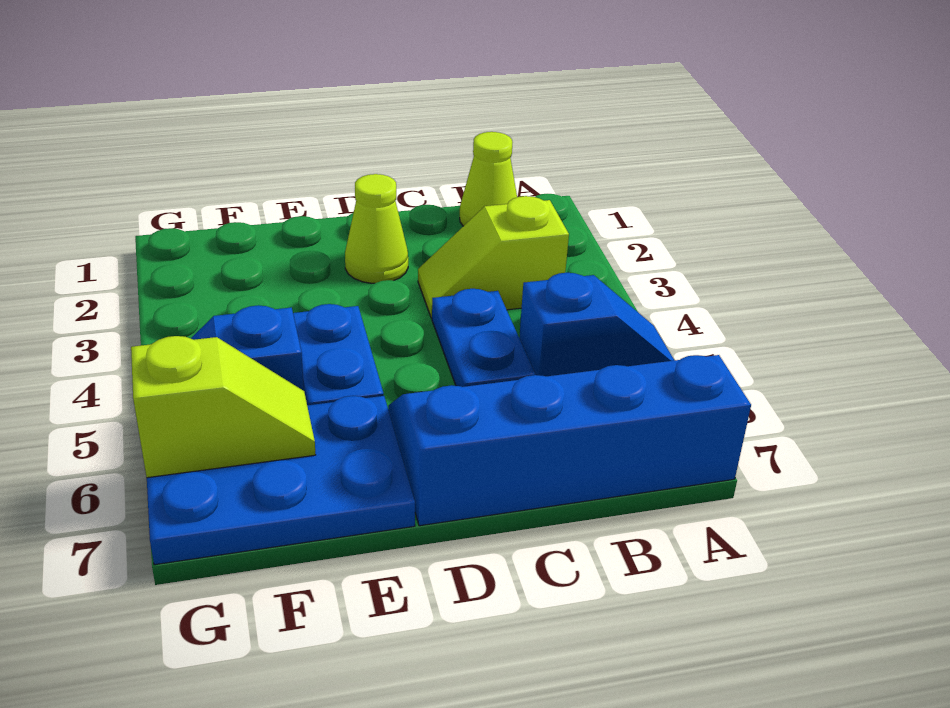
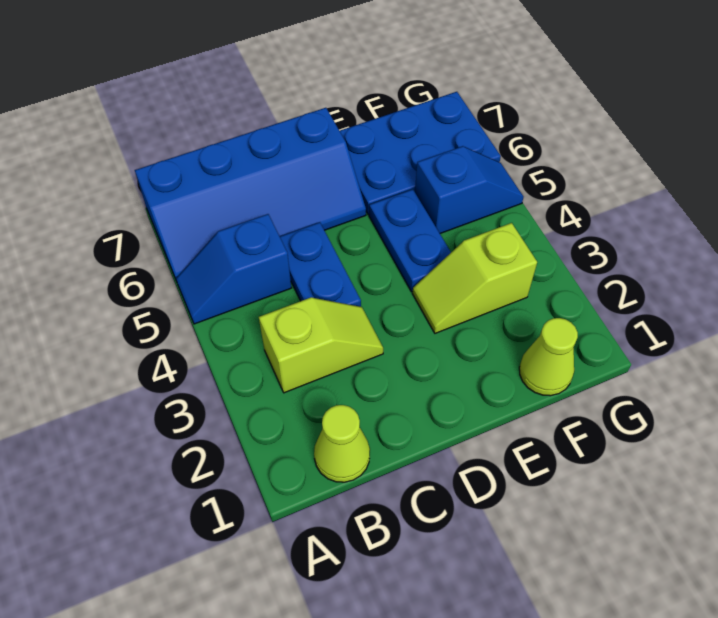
lime 1x1 cone [345,174,408,283] -> lime 1x1 cone moved to [519,318,578,396]
lime 1x2 slope [131,336,316,478] -> lime 1x2 slope moved to [412,223,537,333]

